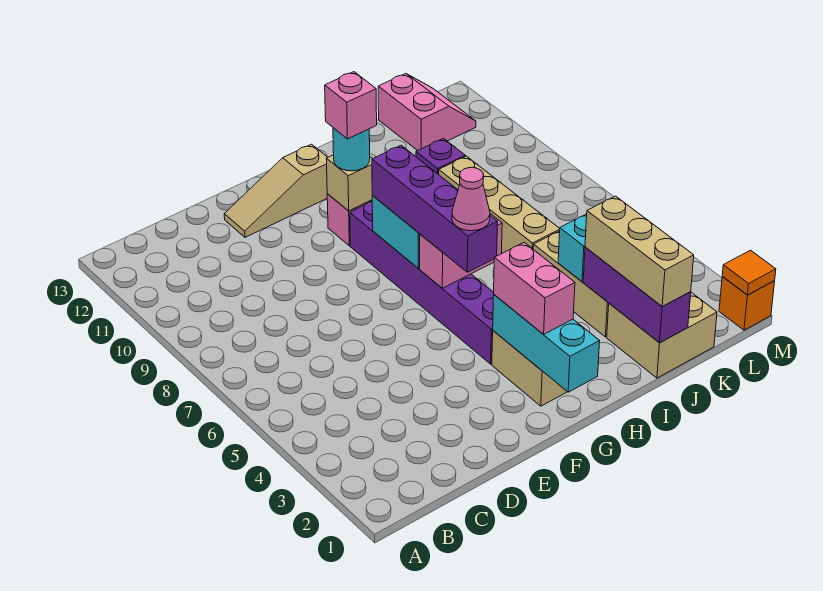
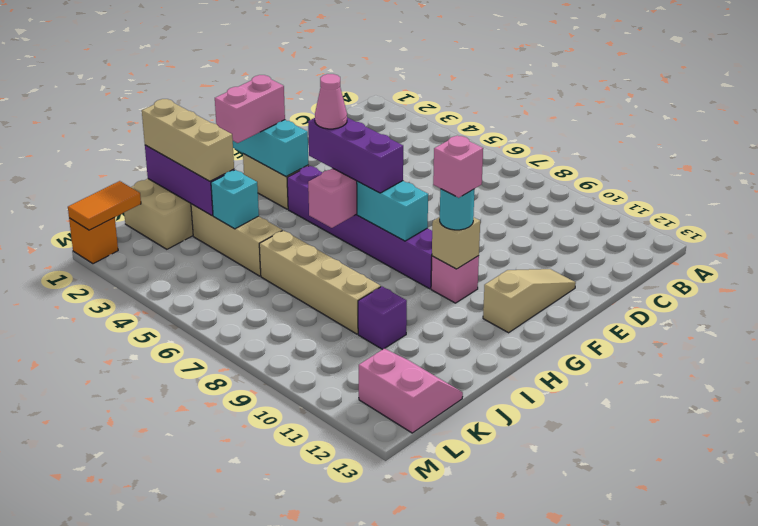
pink 1x2 brick [494,243,575,335] -> pink 1x2 brick turned to [215,75,285,143]
purple 1x4 brick [372,145,498,272] -> purple 1x3 brick [308,118,403,193]
pink 2x2 slope [378,74,476,151] -> pink 2x2 slope turned to [359,348,463,433]
orange 1x1 tile [722,250,776,295] -> orange 1x2 tile [68,181,141,230]

